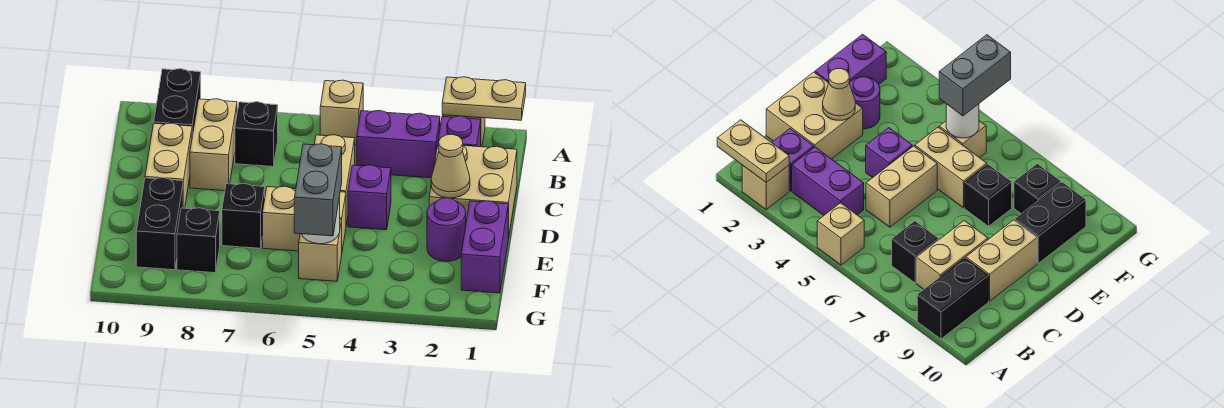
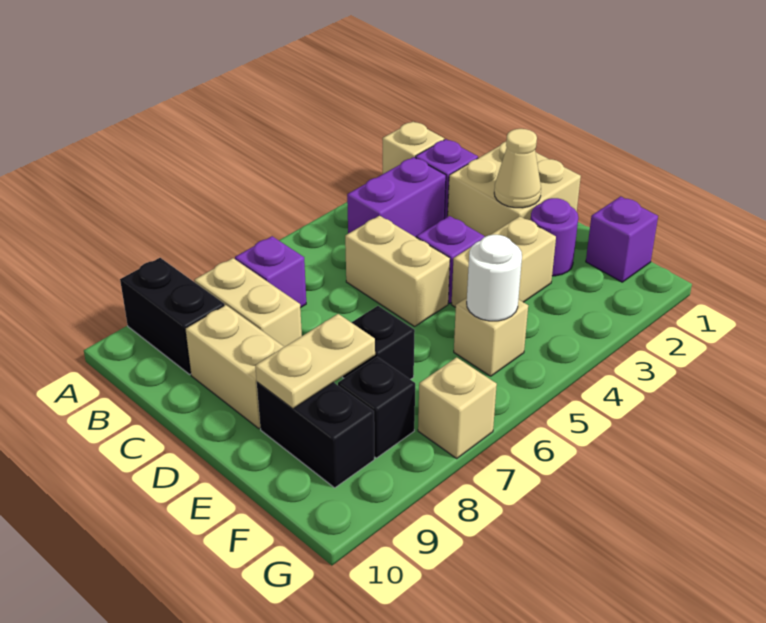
tan 1x2 plate [442,77,526,120] -> tan 1x2 plate moved to [255,314,375,409]
tan 1x1 brick [320,80,363,145] -> tan 1x1 brick moved to [418,357,497,459]
black 1x1 brick [235,102,278,167] -> purple 1x1 brick [235,236,306,308]
purple 1x2 brick [461,201,508,293] -> purple 1x1 brick [586,196,658,282]
tan 1x2 brick [263,186,346,251] -> tan 1x2 brick moved to [451,216,556,307]
grey 1x2 brick [294,144,342,236] -> none

